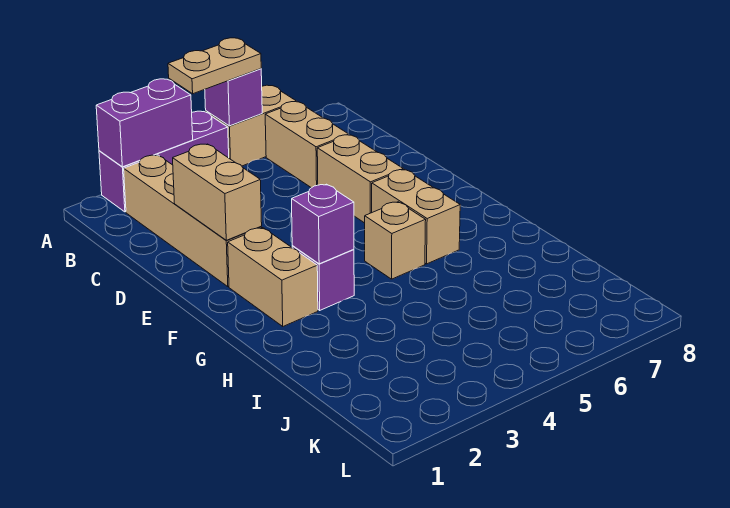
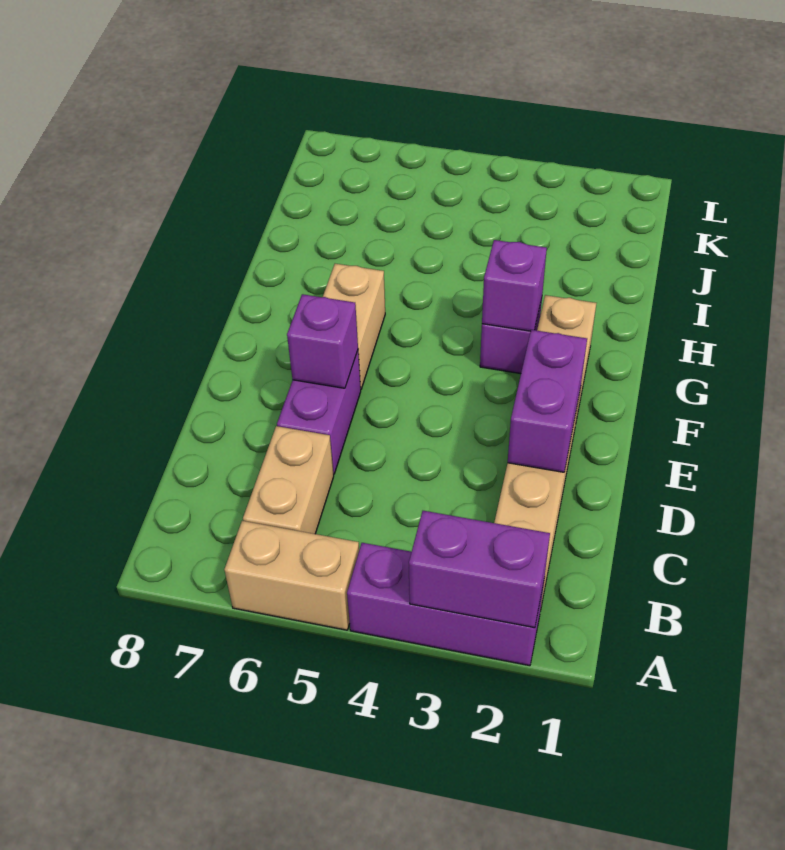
tan 1x2 plate [168,38,261,94] -> none
purple 1x1 brick [205,69,262,126] -> purple 1x1 brick moved to [287,294,358,388]
tan 1x2 brick [173,144,262,240] -> purple 1x2 brick [508,330,587,472]
tan 1x2 brick [317,135,403,223] -> purple 1x2 brick [277,351,361,474]
tan 1x1 brick [365,202,426,279] -> none

